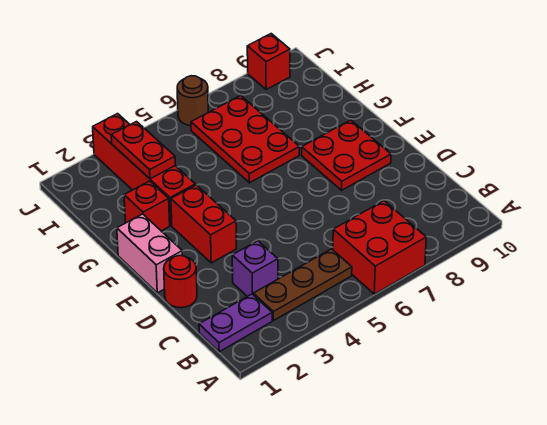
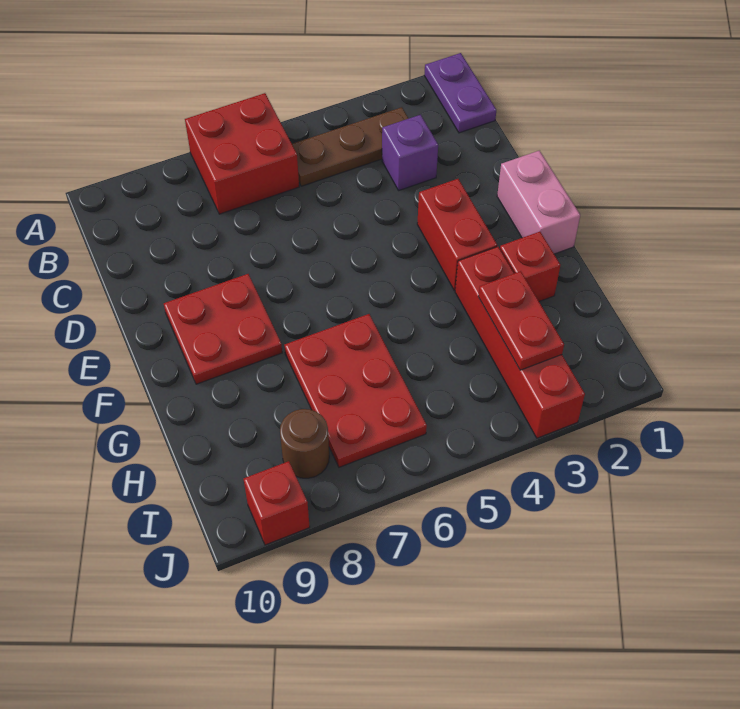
purple 1x2 plate [199,294,272,352] -> purple 1x2 plate turned to [424,53,496,133]
red 1x1 round brick [164,256,197,308] -> none
brown 1x1 round brick [177,76,208,126] -> brown 1x1 round brick moved to [280,409,329,478]

